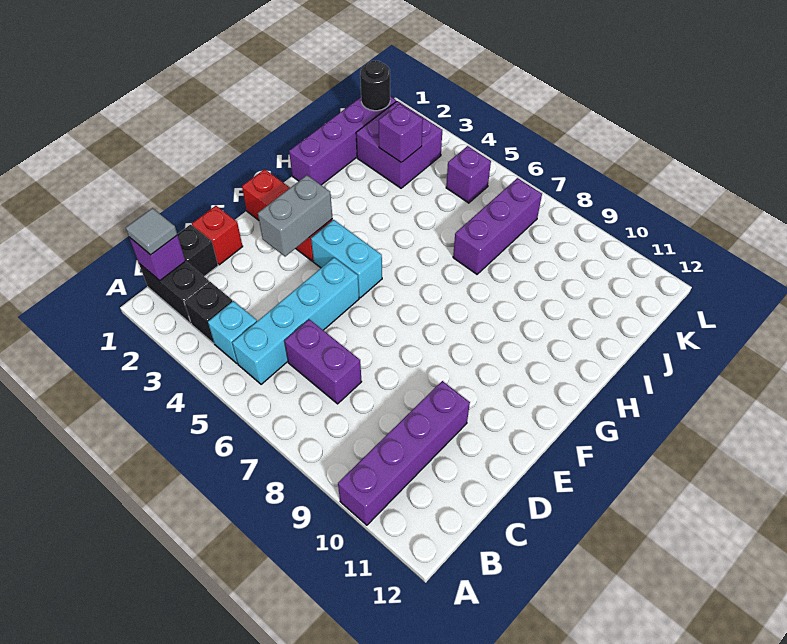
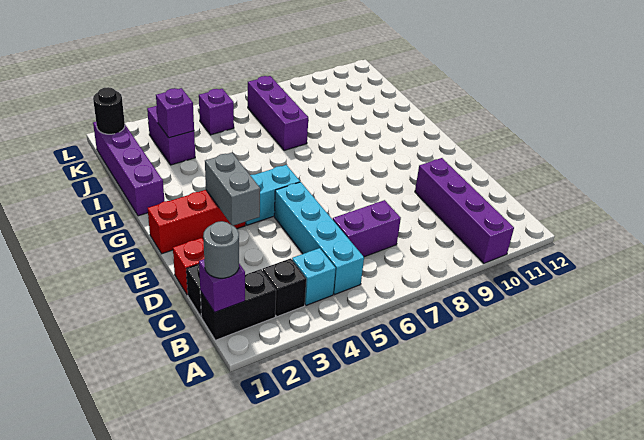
grey 1x1 tile [126,208,177,255] -> grey 1x1 round brick [203,221,239,278]
purple 2x2 brick [356,101,442,188] -> purple 1x2 brick [147,106,195,165]

